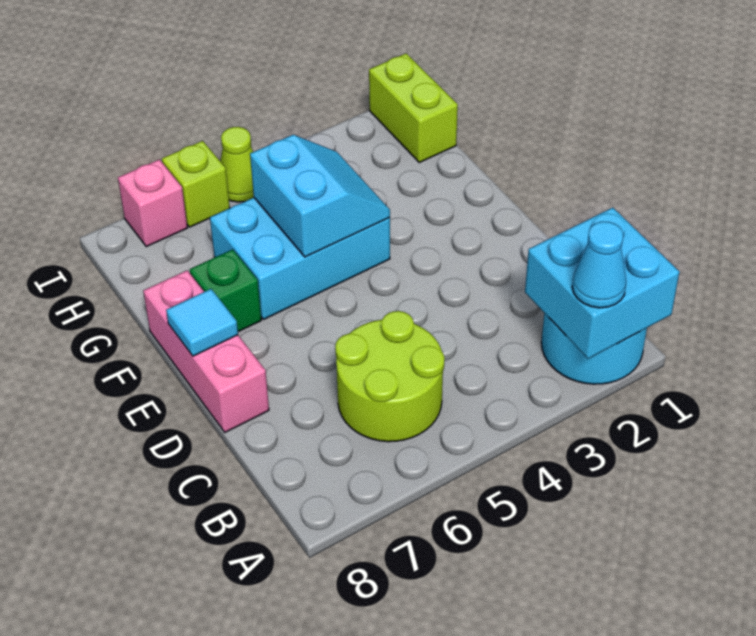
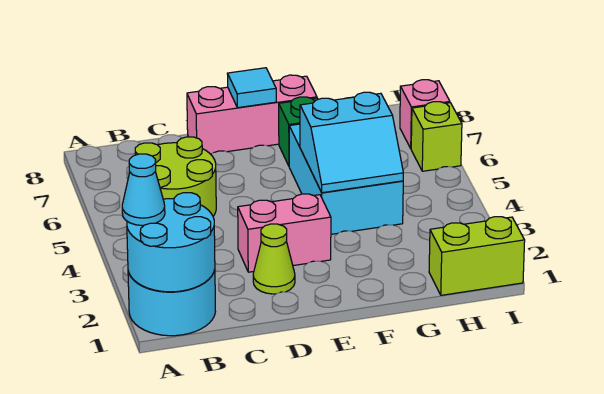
cyan 2x2 brick [525,208,679,359] -> cyan 2x2 round brick [127,193,215,292]
none -> pink 1x2 brick [238,194,331,272]
lime 1x1 cone [220,127,254,202] -> lime 1x1 cone moved to [253,224,295,294]

